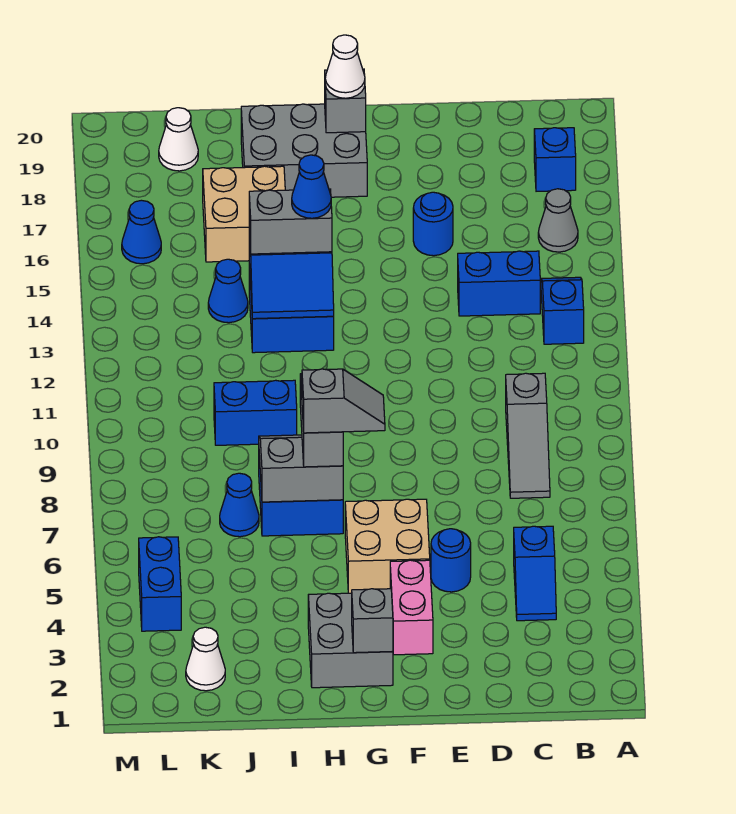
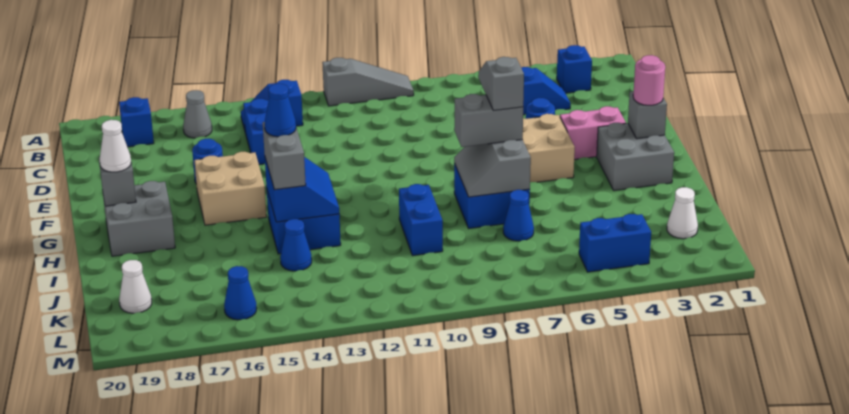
none -> blue 1x1 brick [557,45,592,93]
grey 1x3 slope [506,373,550,498] -> grey 1x3 slope moved to [322,58,414,106]
none -> pink 1x1 round brick [633,55,665,105]
grey 2x3 brick [241,104,367,197] -> grey 2x2 brick [103,181,175,256]
tan 2x2 brick [203,166,285,262] -> tan 2x2 brick moved to [194,152,267,225]

